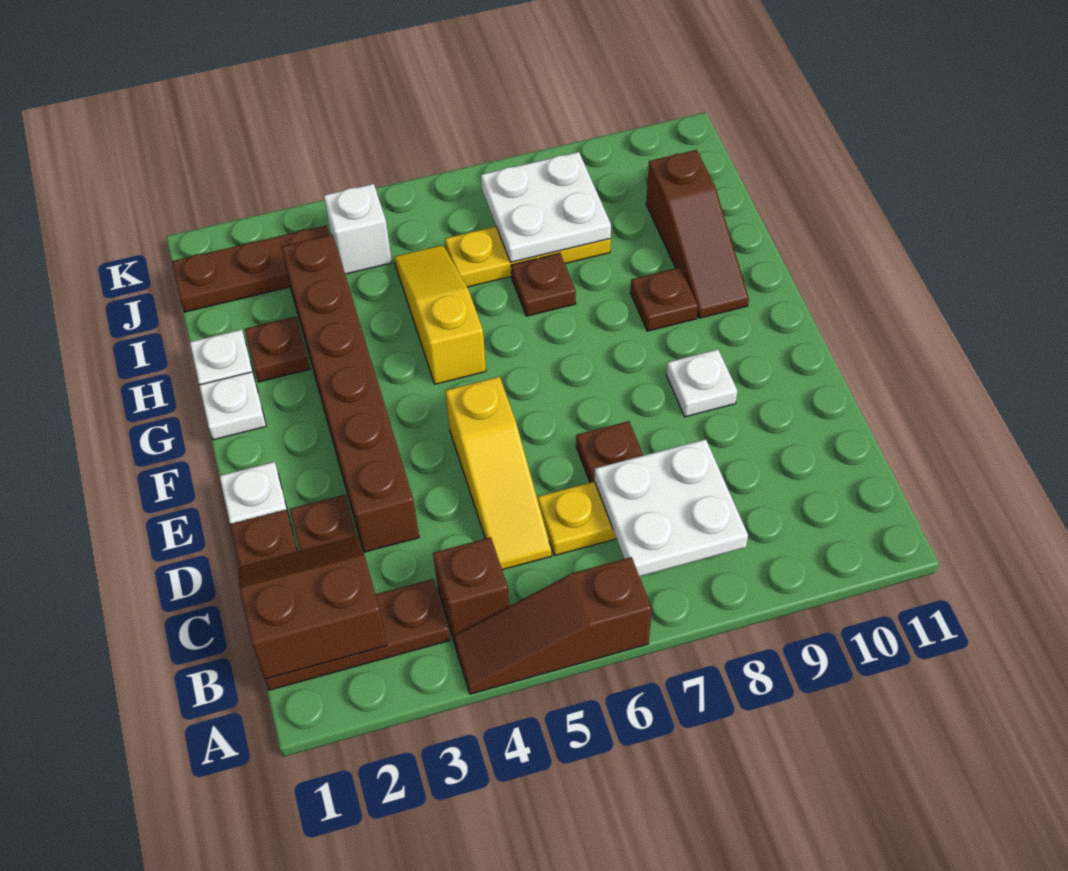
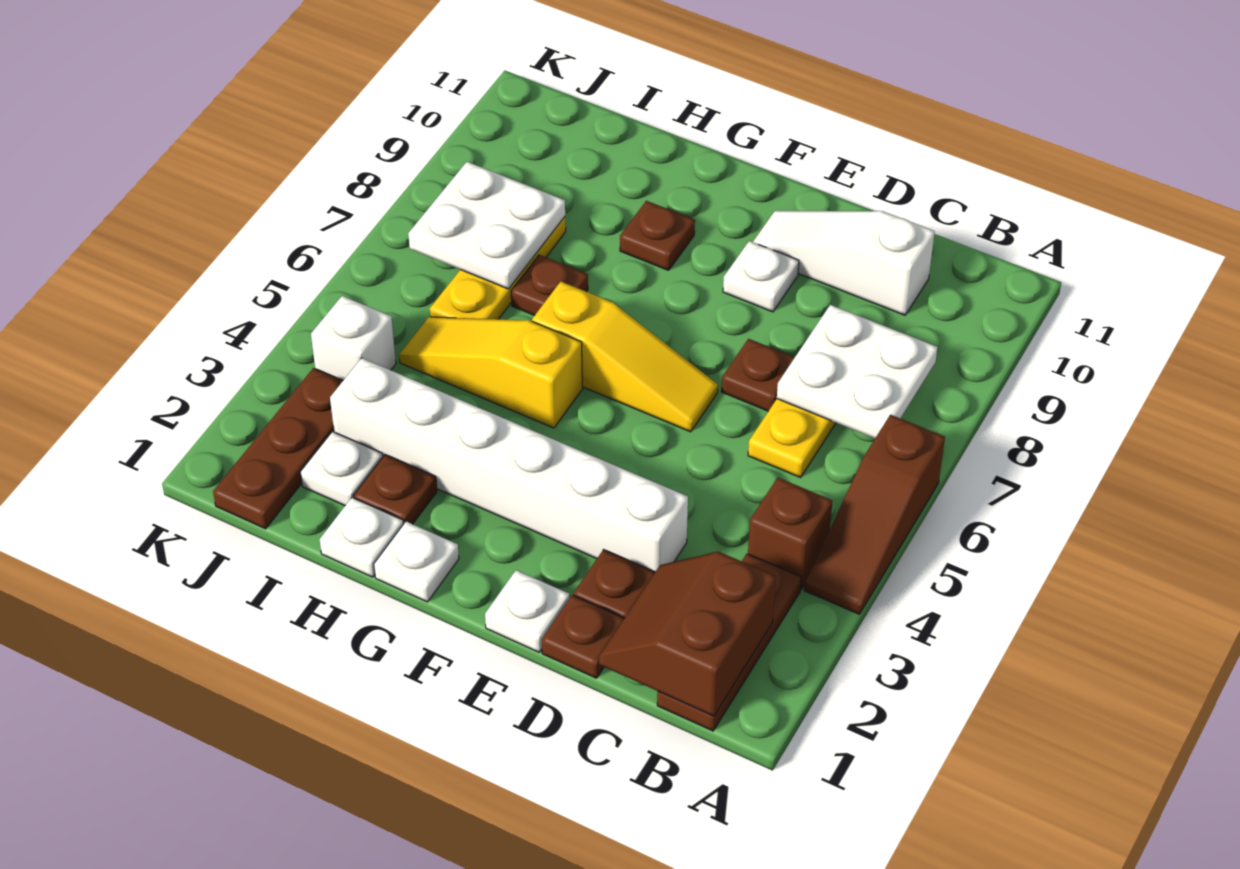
yellow 1x3 slope [446,377,552,570] -> yellow 1x3 slope moved to [532,282,718,432]
none -> white 1x3 slope [753,211,935,315]
brown 1x6 brick [282,235,419,552] -> white 1x6 brick [330,358,688,572]
brown 1x3 slope [646,150,749,318] -> none
none -> white 1x1 plate [300,431,383,506]

